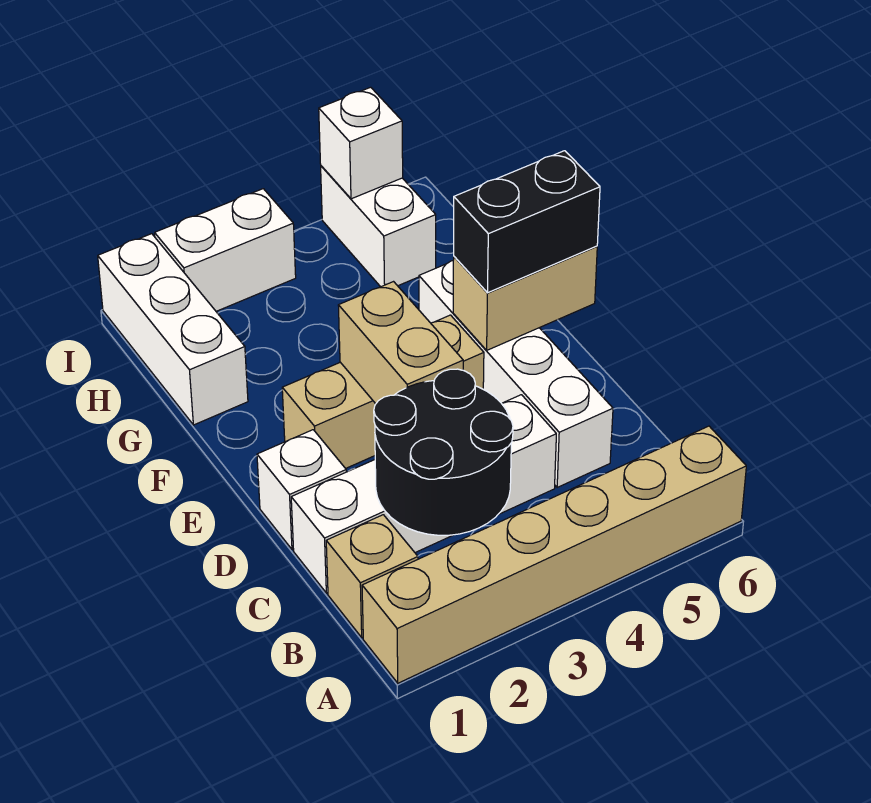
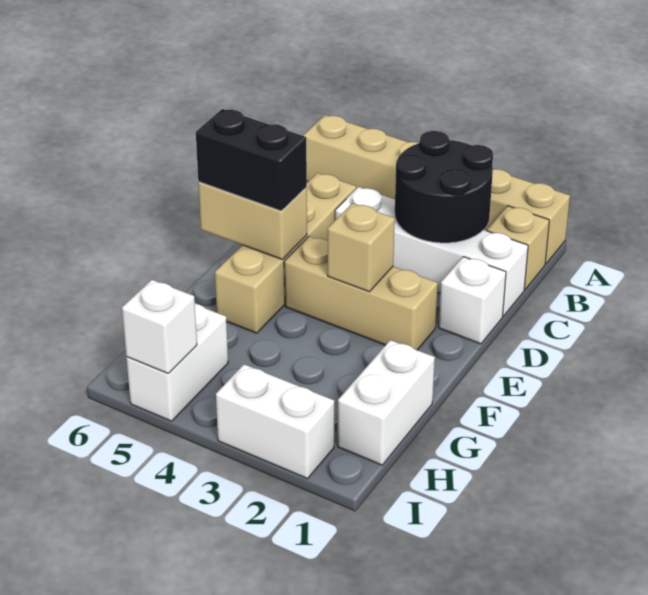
white 1x4 brick [419,261,613,487] -> tan 1x4 brick [215,173,356,333]
tan 1x2 brick [338,282,463,404] -> tan 1x1 brick [328,203,395,292]
white 1x3 brick [98,234,248,425] -> white 1x2 brick [338,340,435,465]

